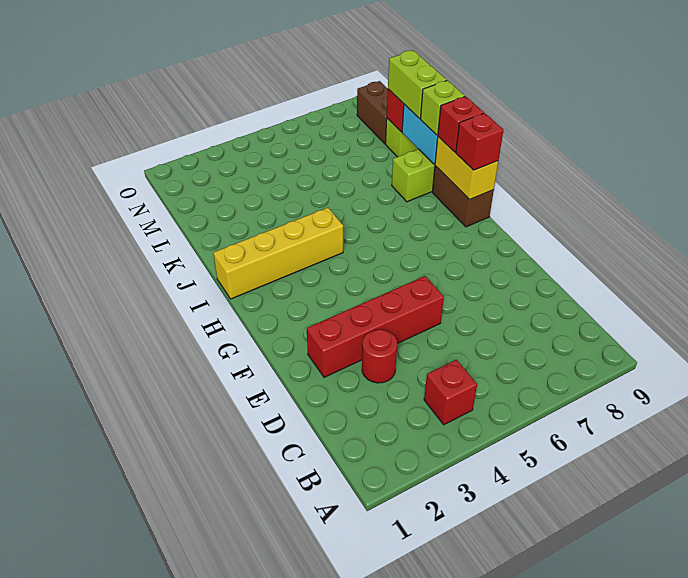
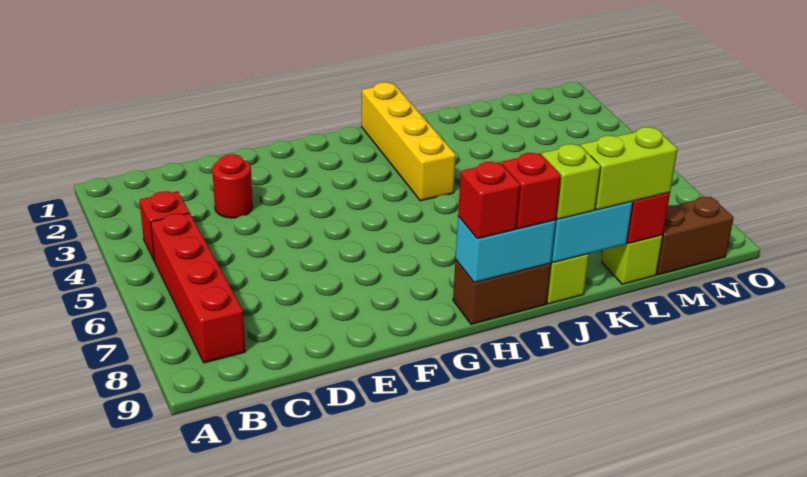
red 1x4 brick [307,276,444,377] -> red 1x4 brick moved to [151,213,245,363]
yellow 1x2 brick [435,137,498,200] -> cyan 1x2 brick [456,216,556,283]

